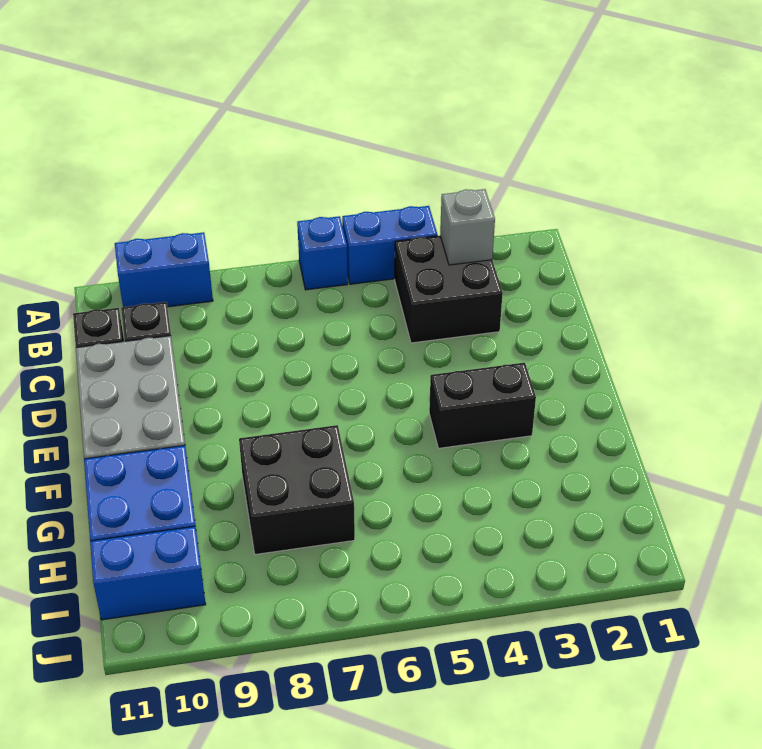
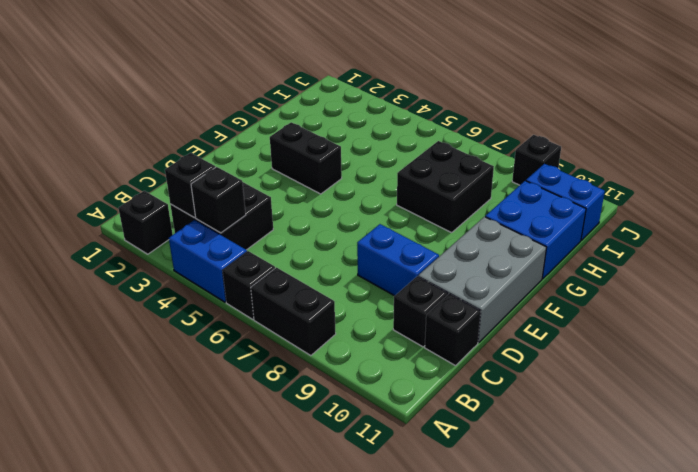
none -> black 1x1 brick [118,191,173,254]
blue 1x1 brick [297,216,348,290] -> black 1x1 brick [223,251,275,319]
none -> black 1x2 brick [251,268,336,356]
blue 1x2 brick [115,232,213,307] -> blue 1x2 brick moved to [357,224,439,296]
grey 1x1 brick [440,189,495,265] -> black 1x1 brick [165,153,216,218]
none -> black 1x1 brick [191,167,246,233]
none -> black 1x1 brick [512,135,561,185]

